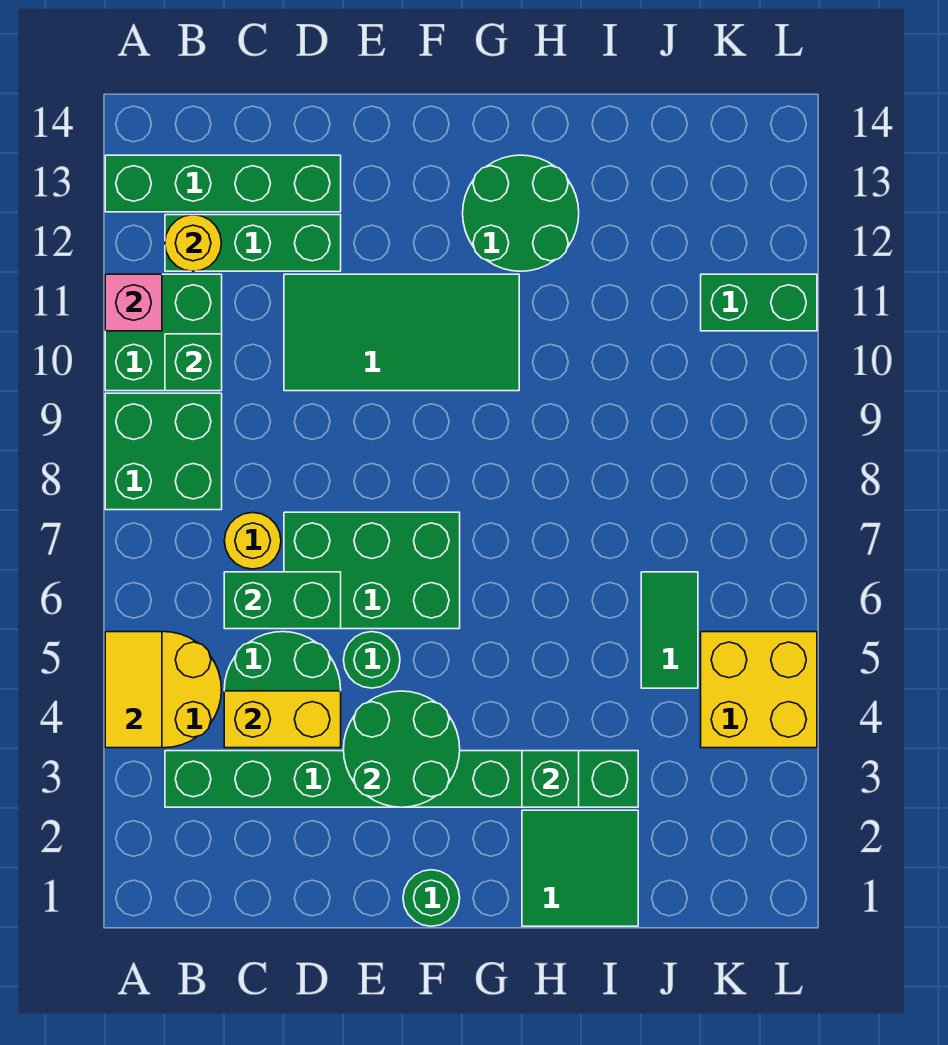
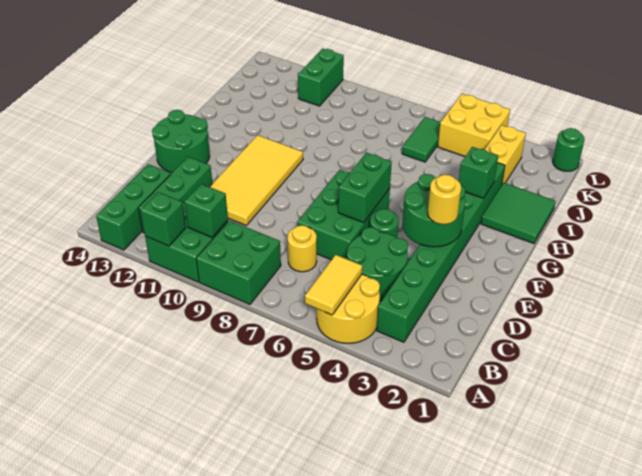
yellow 1x2 tile [105,632,162,748] -> yellow 1x2 tile turned to [305,255,362,315]
pink 1x1 brick [105,274,162,331] -> green 1x1 brick [141,192,186,246]
green 1x4 brick [105,155,341,212] -> green 1x3 brick [96,164,171,250]
yellow 1x1 round brick [165,215,221,271] -> yellow 1x1 round brick moved to [428,175,461,224]
yellow 1x2 brick [224,691,341,748] -> yellow 1x2 brick moved to [485,125,526,184]
green 1x2 brick [224,572,341,629] -> green 1x2 brick moved to [338,153,392,223]
green 2x4 tile [284,274,519,391] -> yellow 2x4 tile [210,135,303,225]
green 1x1 round brick [403,870,460,926] -> green 1x1 round brick moved to [553,128,585,171]
green 2x2 round brick [463,155,579,271] -> green 2x2 round brick moved to [152,110,210,173]
green 1x2 tile [641,572,698,688] -> green 1x2 tile turned to [402,117,441,162]

